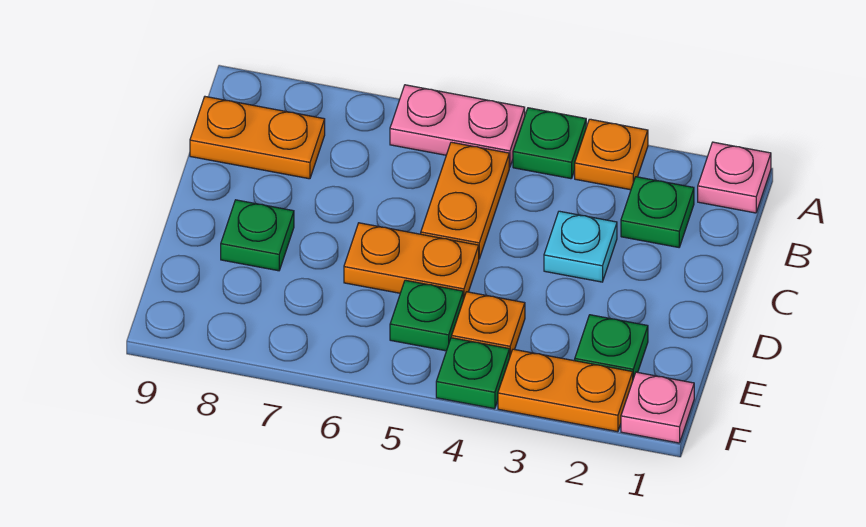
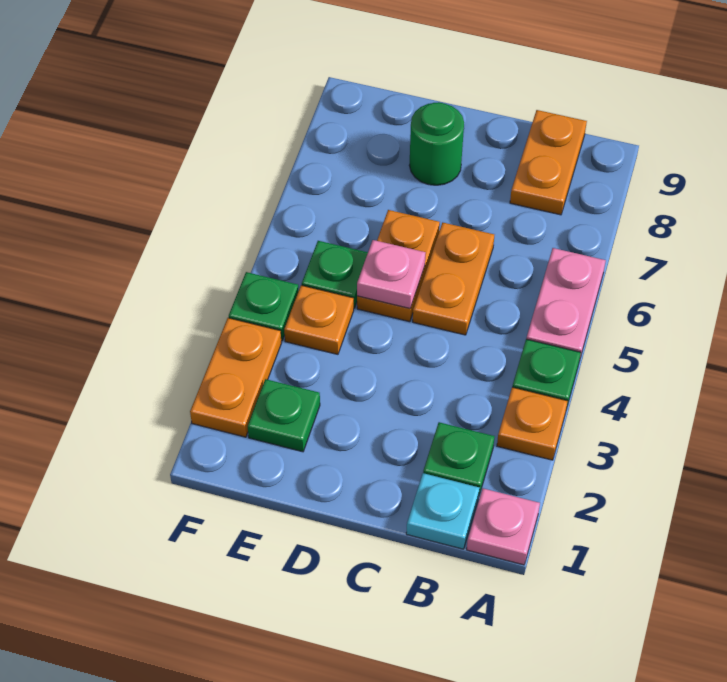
orange 1x2 plate [421,142,509,259] -> orange 1x2 plate turned to [413,223,494,335]
cyan 1x1 plate [544,211,617,282] -> cyan 1x1 plate moved to [406,473,479,549]
green 1x1 plate [221,200,294,271] -> green 1x1 round brick [409,102,464,185]
pink 1x1 plate [621,372,694,443] -> pink 1x1 plate moved to [357,240,426,308]

